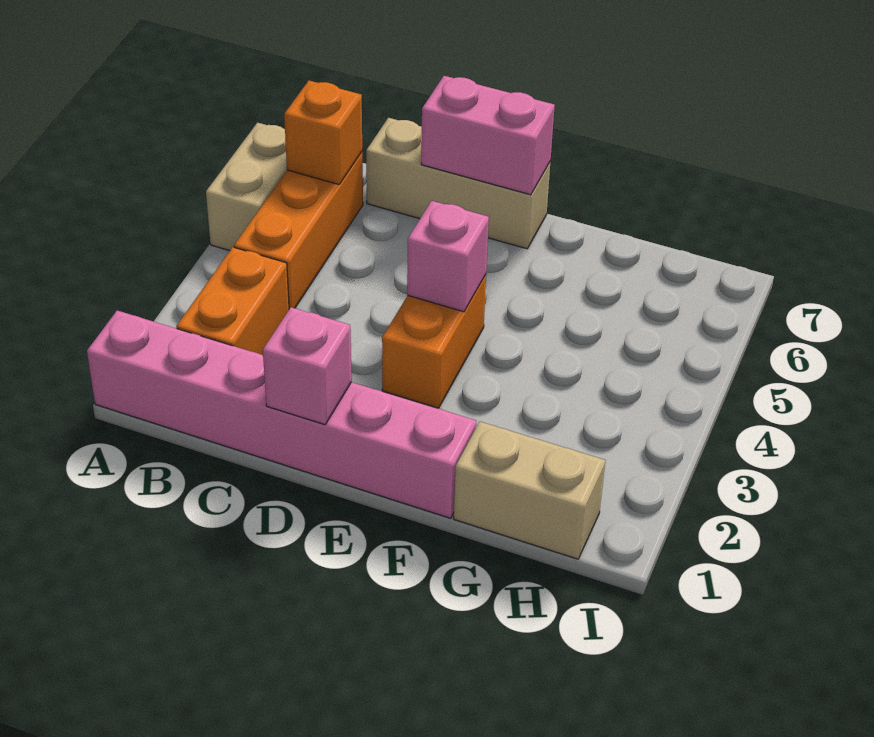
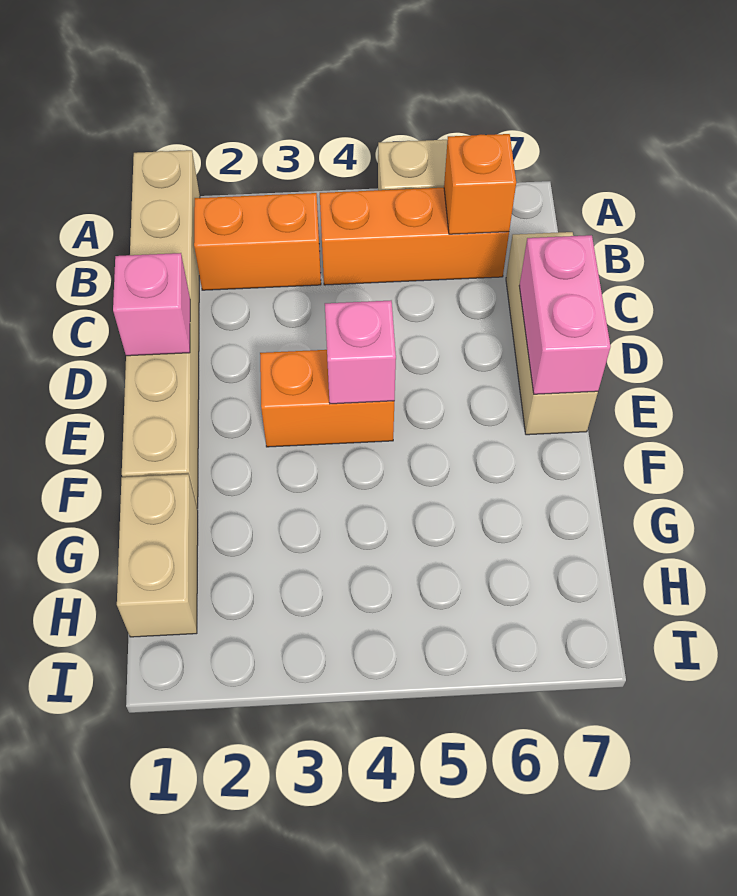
pink 1x6 brick [87,310,476,518] -> tan 1x6 brick [122,150,200,508]

